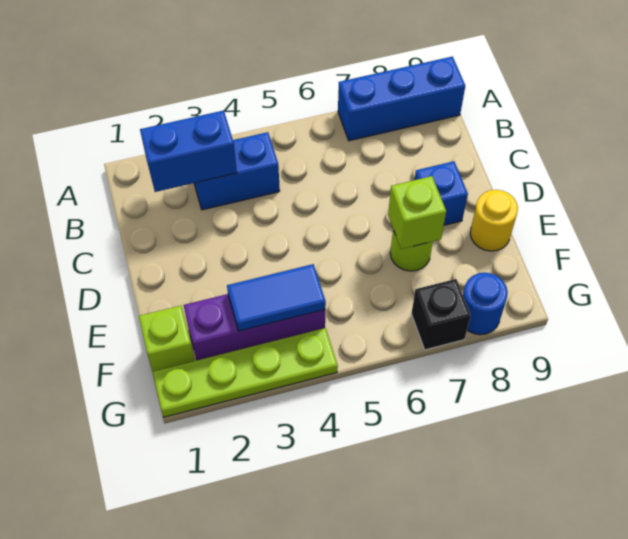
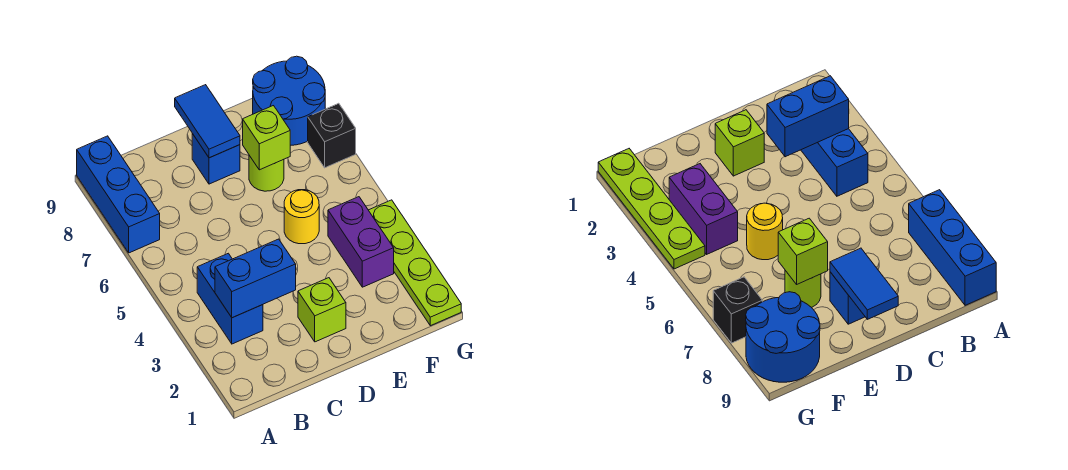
blue 1x2 brick [140,110,237,192] -> blue 1x2 brick turned to [215,239,296,318]
yellow 1x1 round brick [470,190,518,251] -> yellow 1x1 round brick moved to [284,190,319,244]
lime 1x1 brick [139,306,195,371] -> lime 1x1 brick moved to [298,278,346,342]
purple 1x3 brick [184,294,325,360] -> purple 1x2 brick [328,197,394,287]
blue 1x2 tile [227,264,326,331] -> blue 1x2 tile moved to [175,85,240,158]
blue 1x1 round brick [463,273,508,335] -> blue 2x2 round brick [253,56,325,145]

